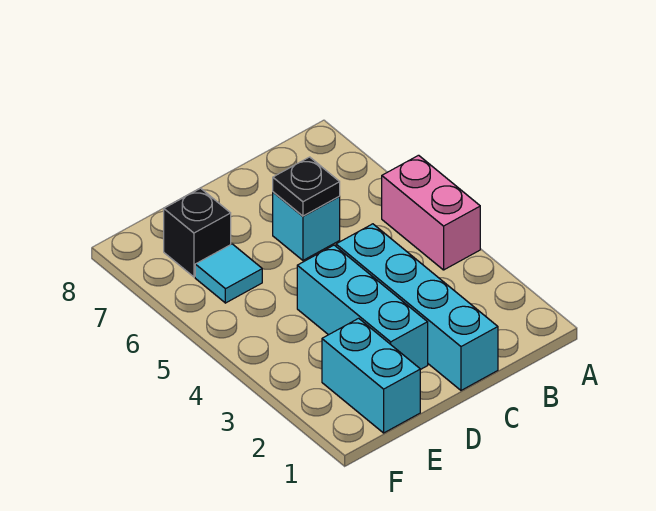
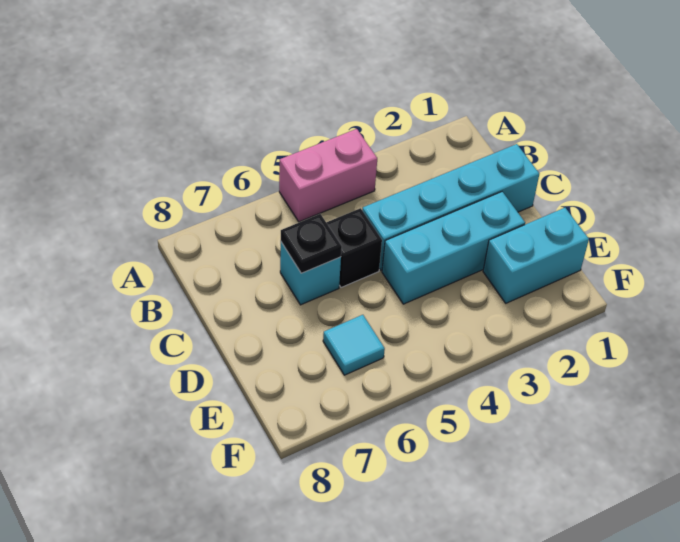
black 1x1 brick [164,188,231,277] -> black 1x1 brick moved to [326,208,382,287]

